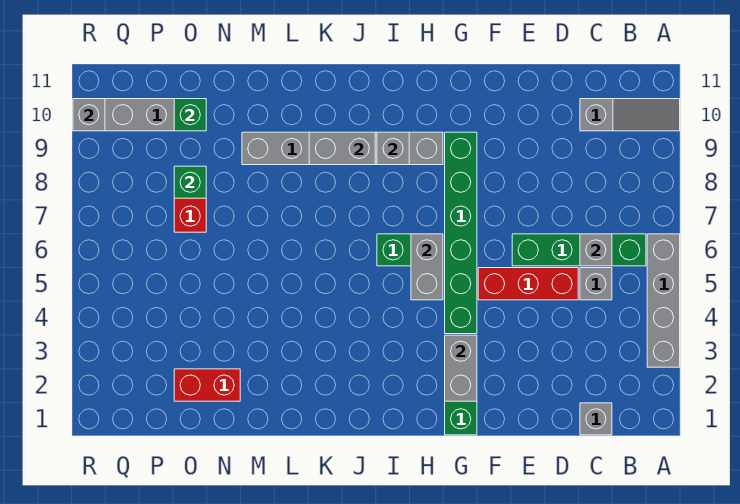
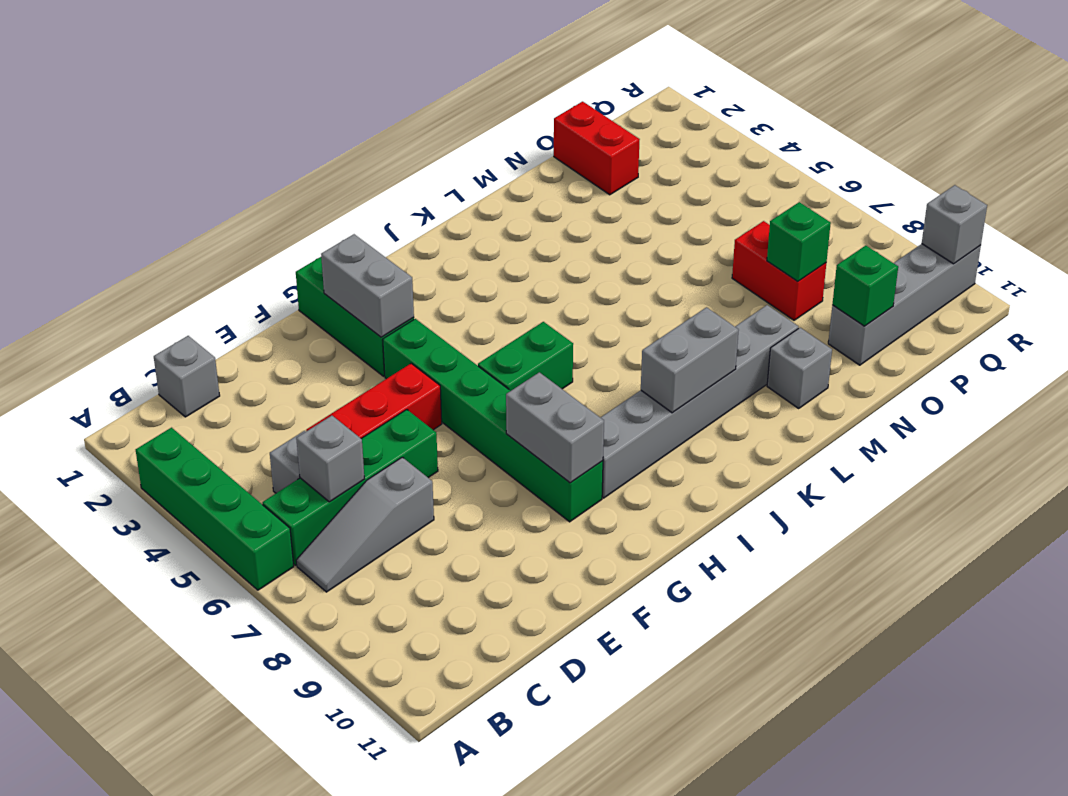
grey 1x4 brick [647,234,680,367] -> green 1x4 brick [136,428,294,590]
grey 1x3 slope [580,99,680,131] -> grey 1x3 slope moved to [296,457,434,592]
grey 1x2 brick [411,234,443,300] -> grey 1x2 brick moved to [506,372,604,483]
grey 1x1 brick [377,132,409,165] -> grey 1x1 brick moved to [767,328,832,408]
red 1x2 brick [174,369,240,401] -> red 1x2 brick turned to [554,102,640,195]

